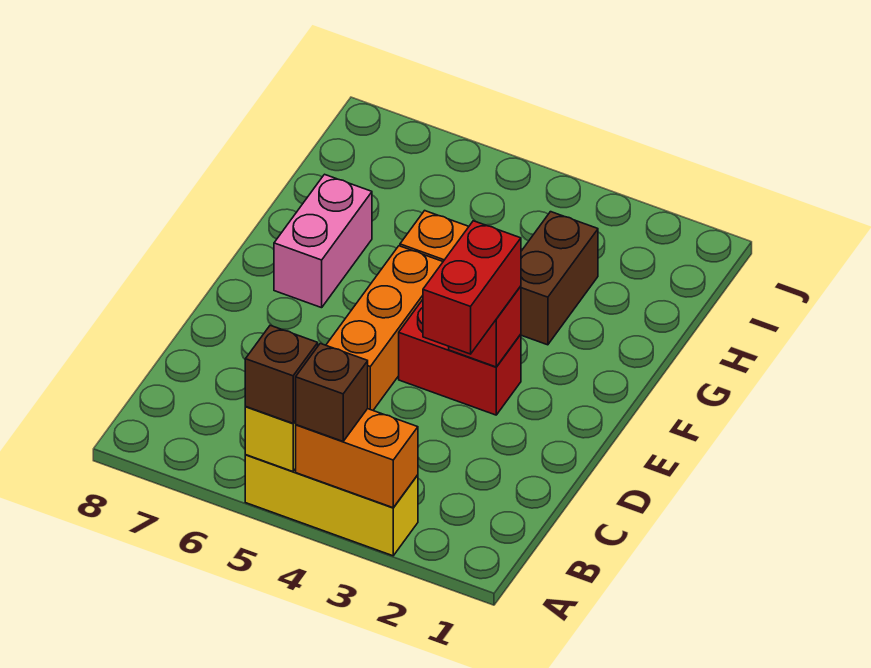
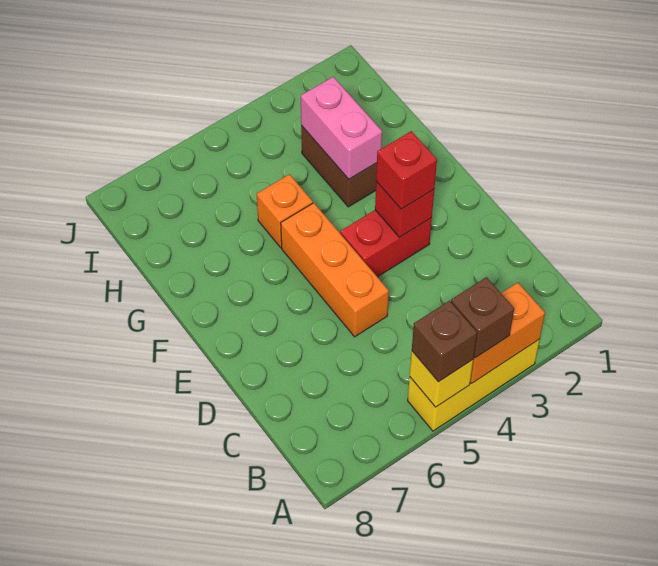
red 1x2 brick [423,221,521,354] -> red 1x1 brick [376,131,437,209]
pink 1x2 brick [274,174,372,308] -> pink 1x2 brick moved to [301,77,382,179]

